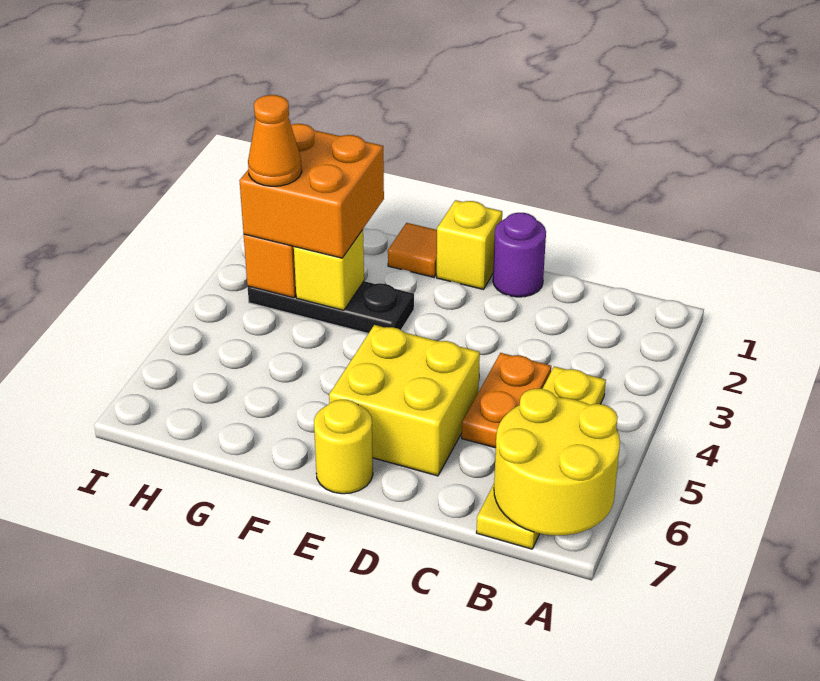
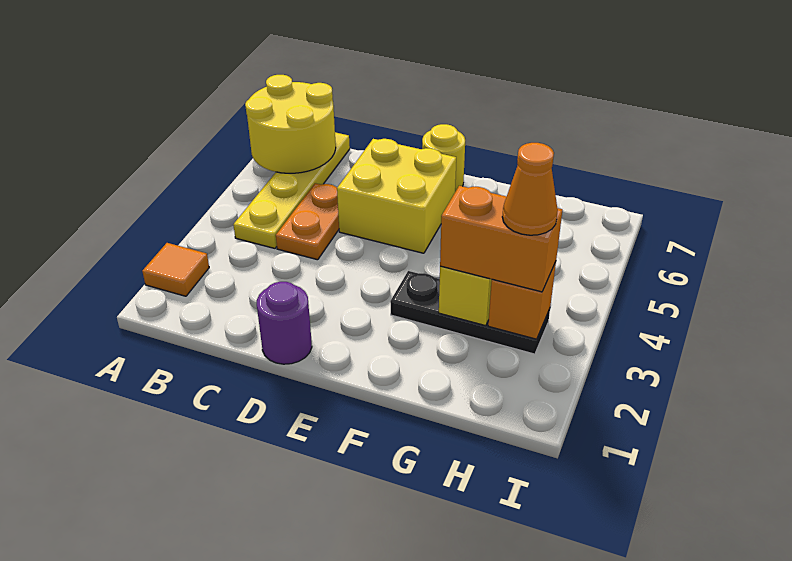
yellow 1x1 brick [437,200,502,289] -> none
orange 1x1 tile [388,223,437,277] -> orange 1x1 tile moved to [142,243,209,296]
orange 2x2 brick [240,124,384,258] -> orange 1x2 brick [440,186,562,292]

